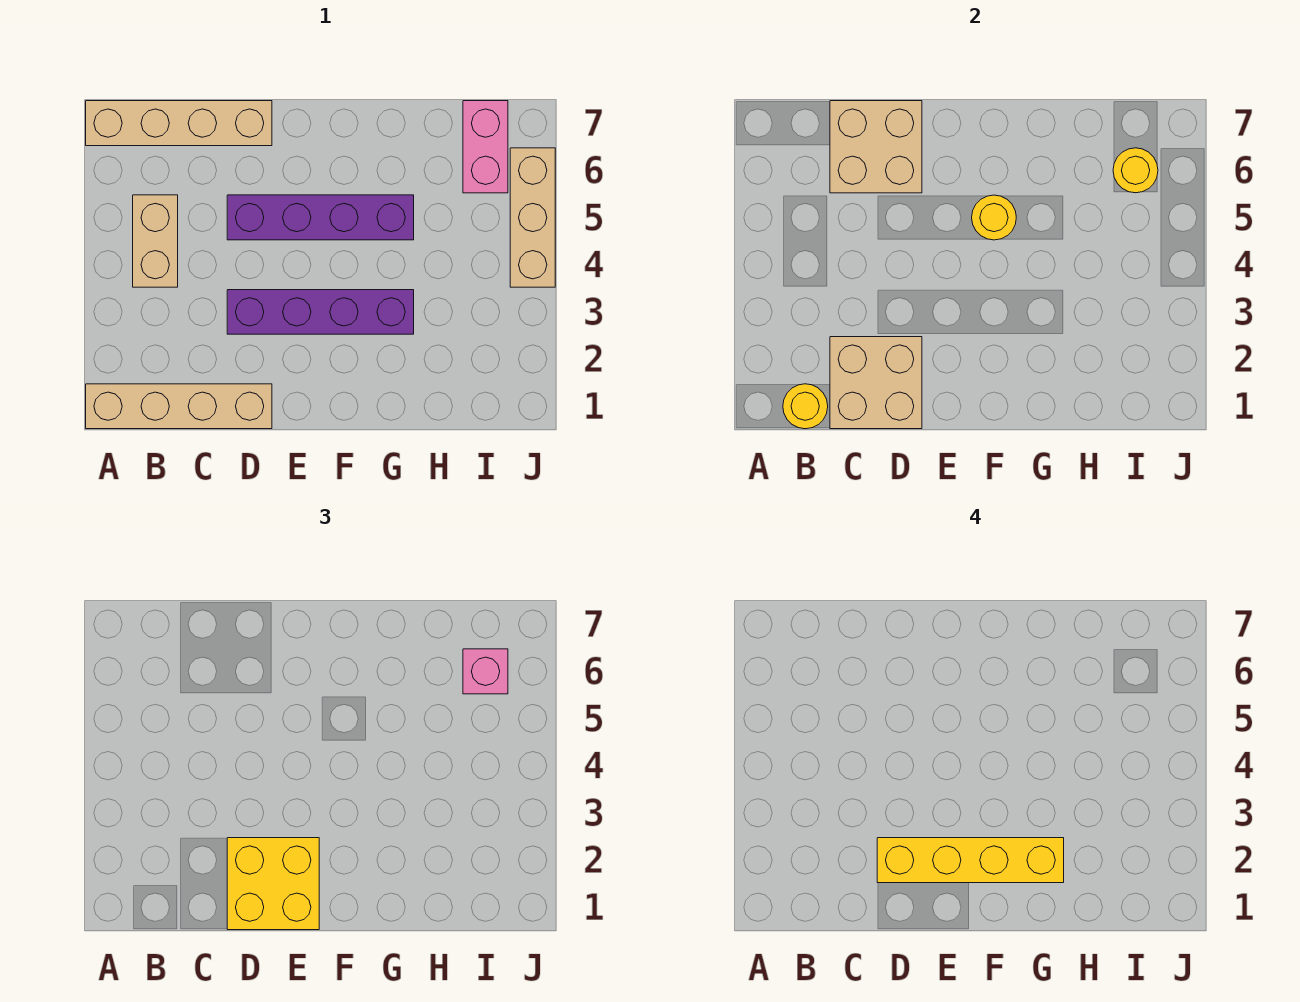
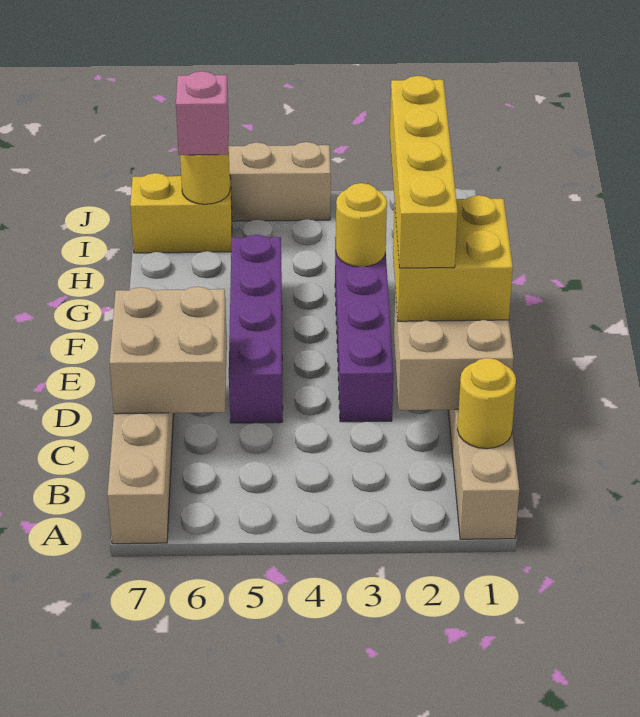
tan 1x2 brick [133,195,178,287] -> none
yellow 1x1 round brick [972,195,1016,240] -> yellow 1x1 round brick moved to [336,183,387,267]
pink 1x2 brick [463,101,508,193] -> yellow 1x2 brick [130,173,232,253]

